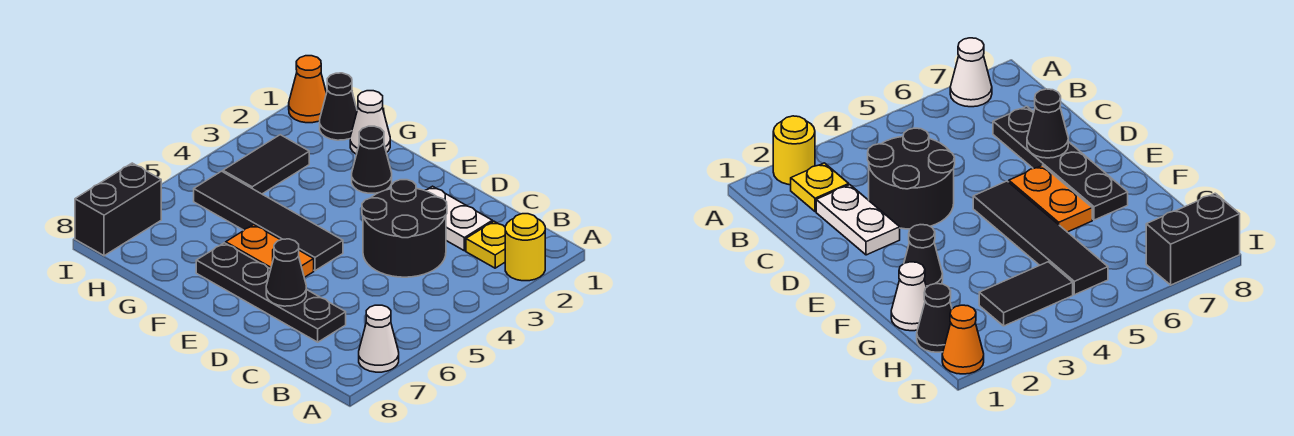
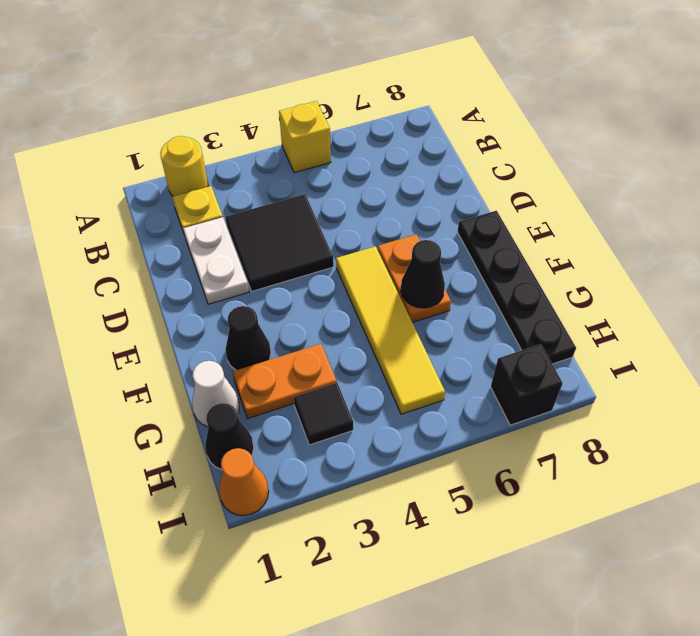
none -> yellow 1x1 brick [279,101,331,173]
white 1x1 cone [359,305,399,372] -> none
black 2x2 round brick [362,180,447,277] -> black 2x2 tile [225,194,334,291]
black 1x4 plate [196,243,346,342] -> black 1x4 plate moved to [457,211,576,364]
black 1x1 cone [266,239,306,306] -> black 1x1 cone moved to [401,240,445,308]
black 1x4 tile [194,171,343,271] -> yellow 1x4 tile [336,246,445,414]
none -> orange 1x2 plate [233,344,337,418]
black 1x2 tile [223,135,309,194] -> black 1x1 tile [294,383,353,445]
black 1x2 brick [75,163,161,256] -> black 1x1 brick [491,344,563,425]

